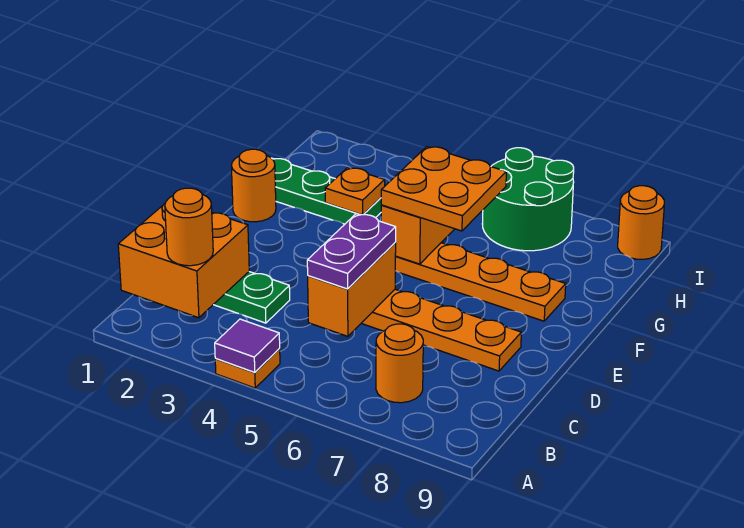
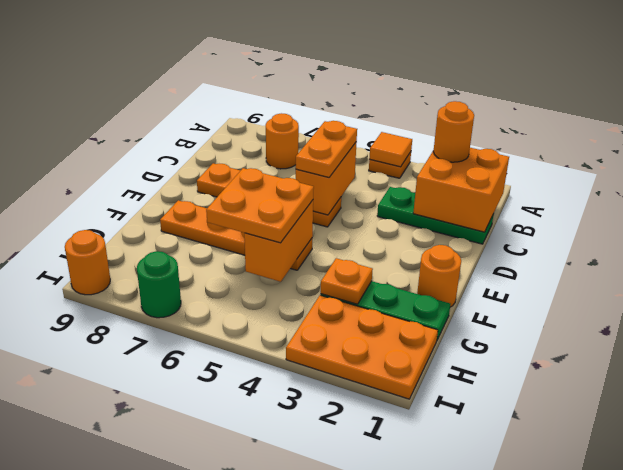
purple 1x1 tile [215,319,280,372] -> orange 1x1 tile [369,132,412,167]
purple 1x2 plate [307,214,396,289] -> orange 1x2 plate [296,121,357,177]
none -> orange 2x3 plate [286,295,438,399]
green 2x2 round brick [482,148,574,251] -> green 1x1 round brick [137,251,181,318]

